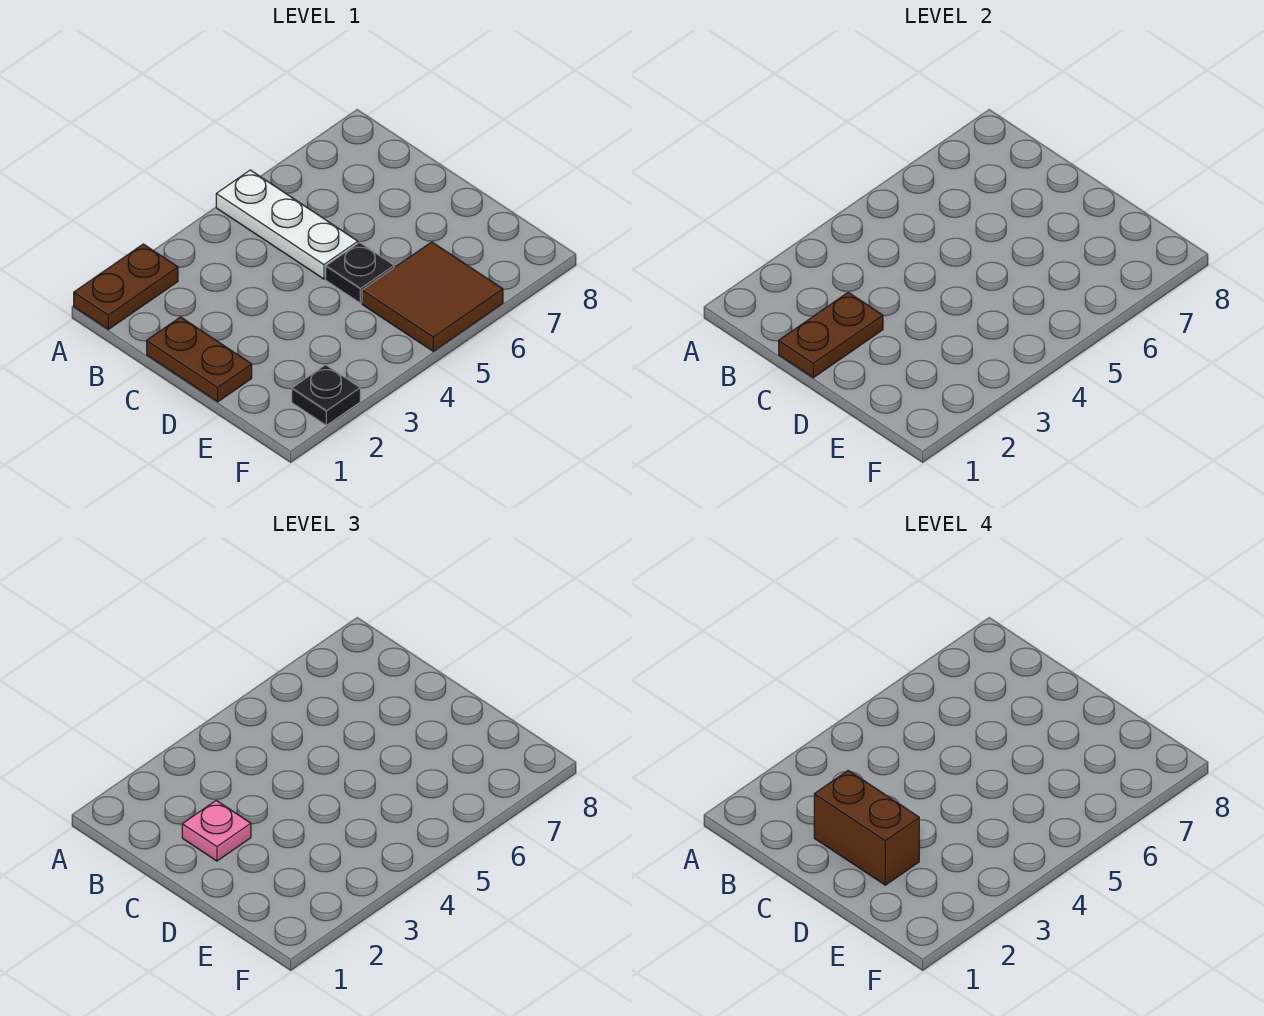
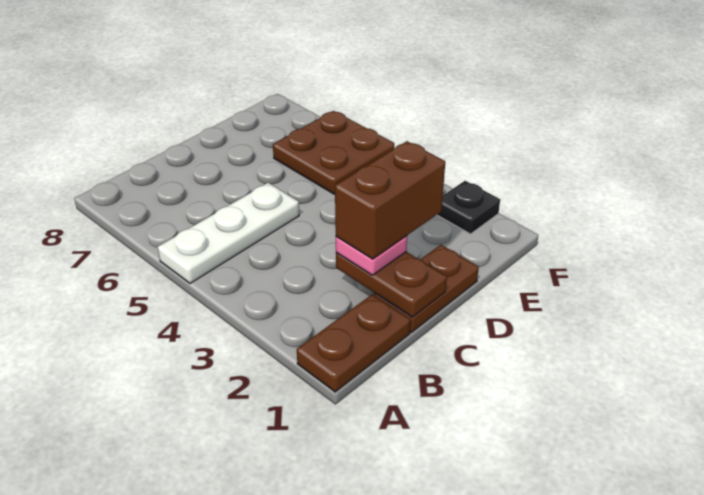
brown 1x2 plate [74,244,178,329] -> brown 1x2 plate turned to [297,294,410,392]
black 1x1 plate [326,242,394,303] -> none
brown 2x2 tile [362,242,503,351] -> brown 2x2 plate [273,111,394,194]

